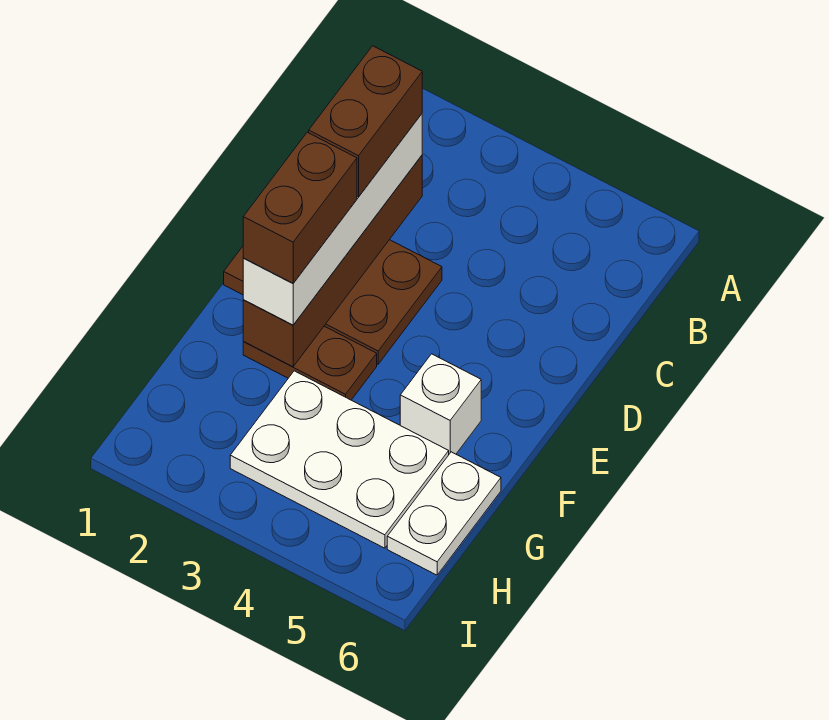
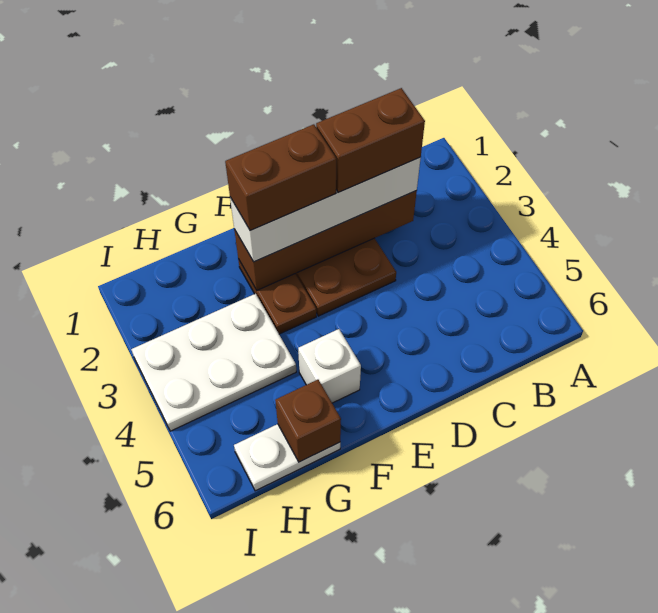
white 2x3 plate [230,371,449,548] -> white 2x3 plate turned to [131,294,296,431]
none -> brown 1x1 brick [275,380,341,462]

